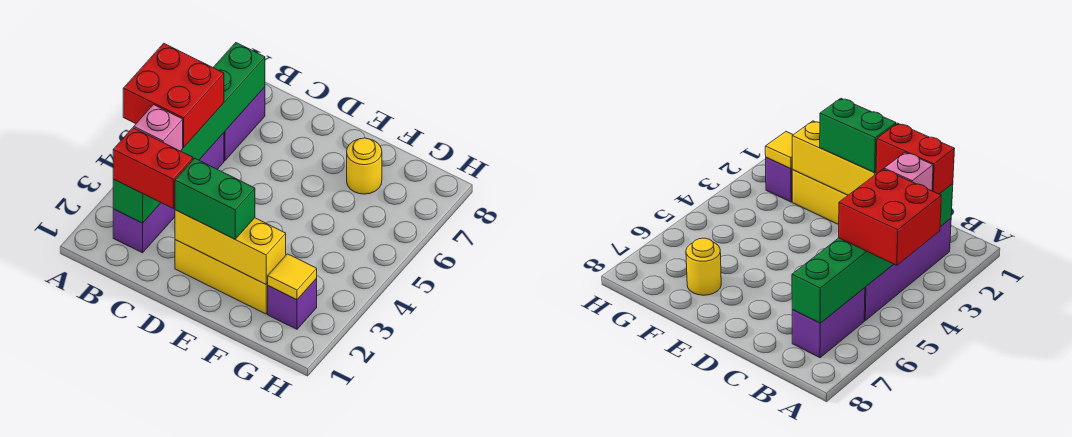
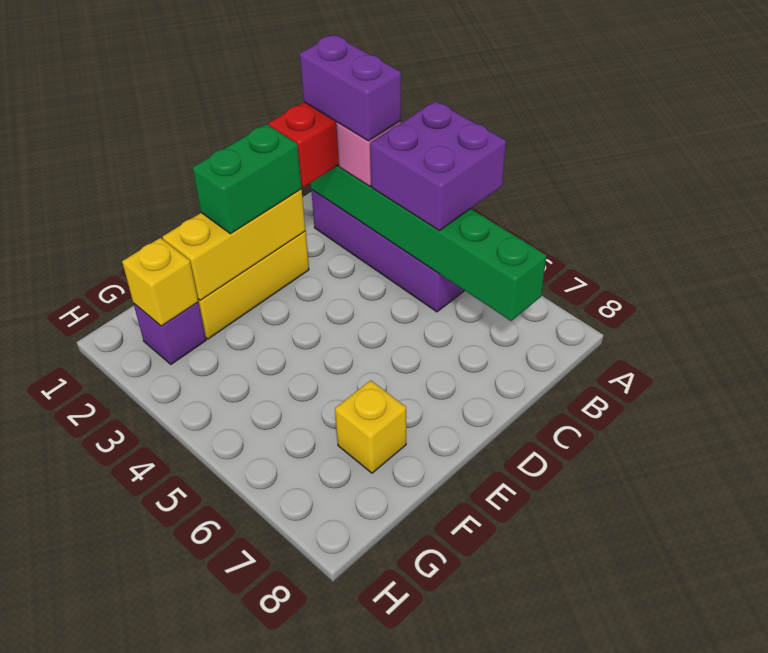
red 2x2 brick [123,43,224,147] -> purple 2x2 brick [370,101,506,231]
purple 1x2 brick [224,87,265,161] -> purple 1x2 brick moved to [300,35,401,141]
yellow 1x1 round brick [347,138,382,194] -> yellow 1x1 brick [335,380,406,473]
yellow 1x1 tile [268,254,317,300] -> yellow 1x1 brick [122,238,198,326]

